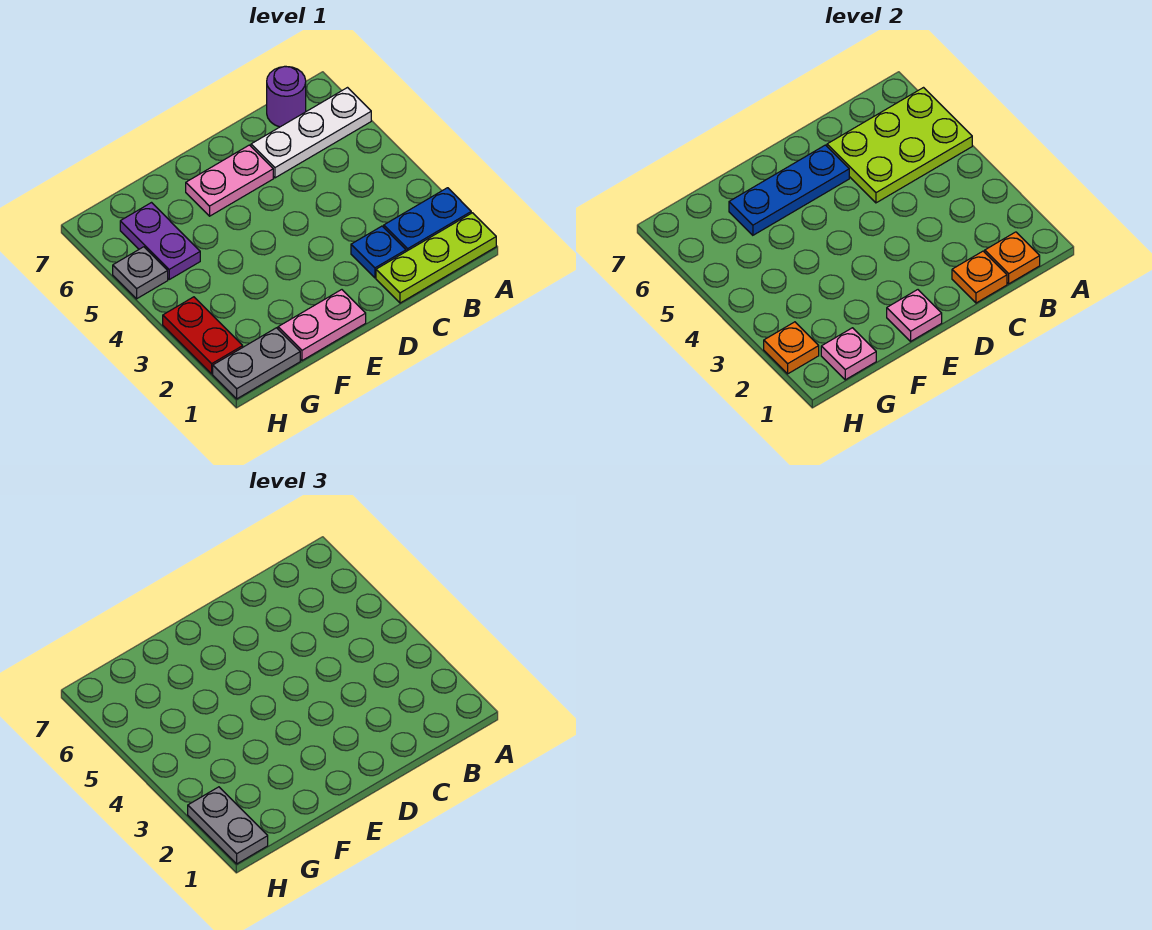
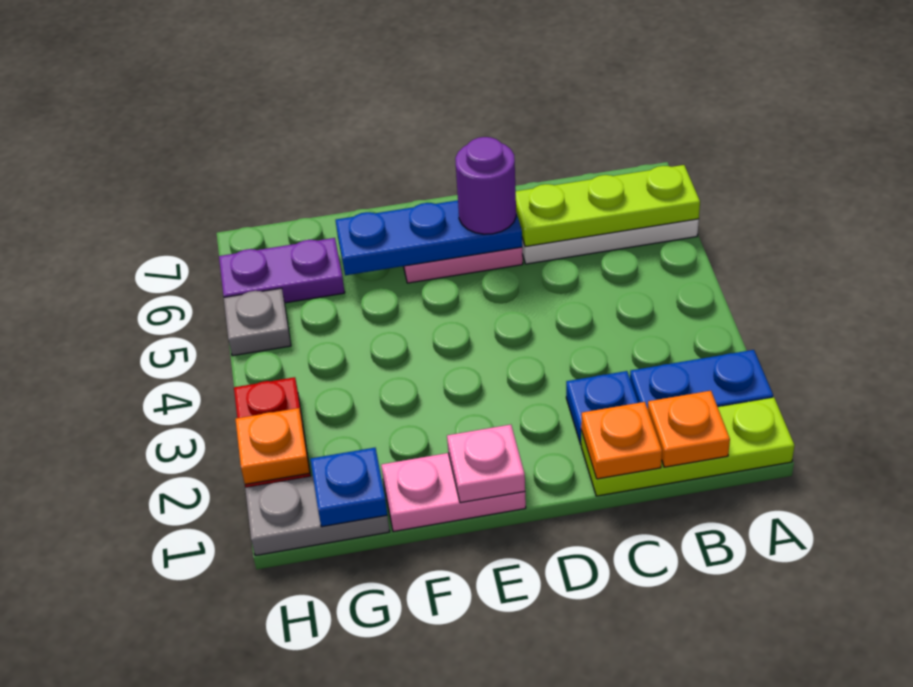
lime 2x3 plate [827,88,972,203] -> lime 1x3 plate [516,165,700,247]
purple 1x1 round brick [267,66,306,127] -> purple 1x1 round brick moved to [455,137,516,234]
pink 1x1 plate [821,328,876,380] -> blue 1x1 plate [310,448,387,527]
purple 1x2 plate [120,203,200,279] -> purple 1x2 plate turned to [219,238,345,303]
grey 1x2 plate [188,787,268,864] -> none

